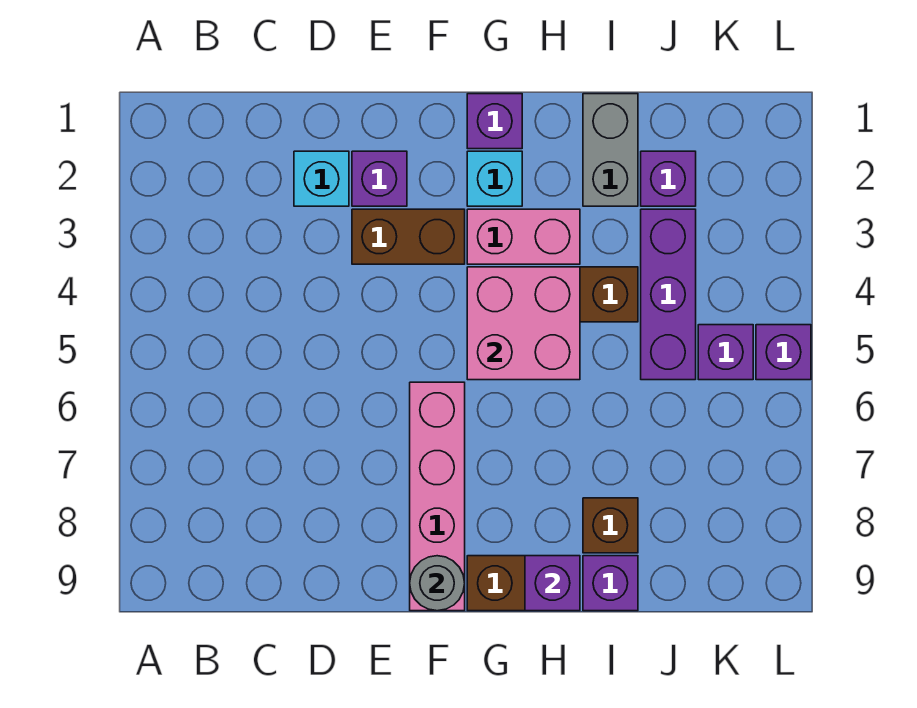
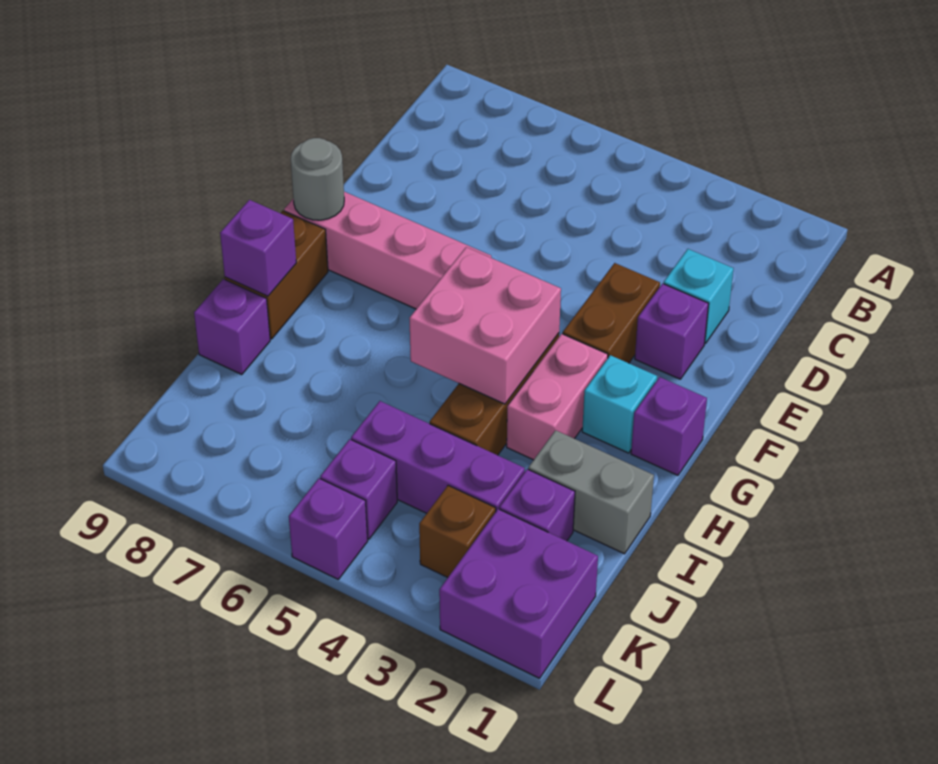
brown 1x1 brick [583,498,638,553] -> brown 1x1 brick moved to [419,485,496,577]
none -> purple 2x2 brick [439,509,598,678]

